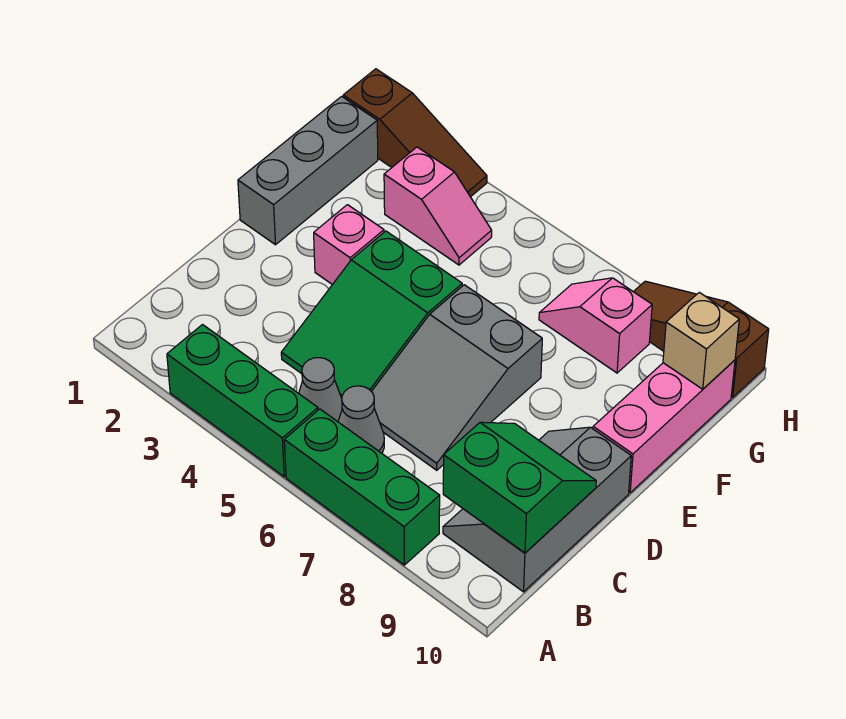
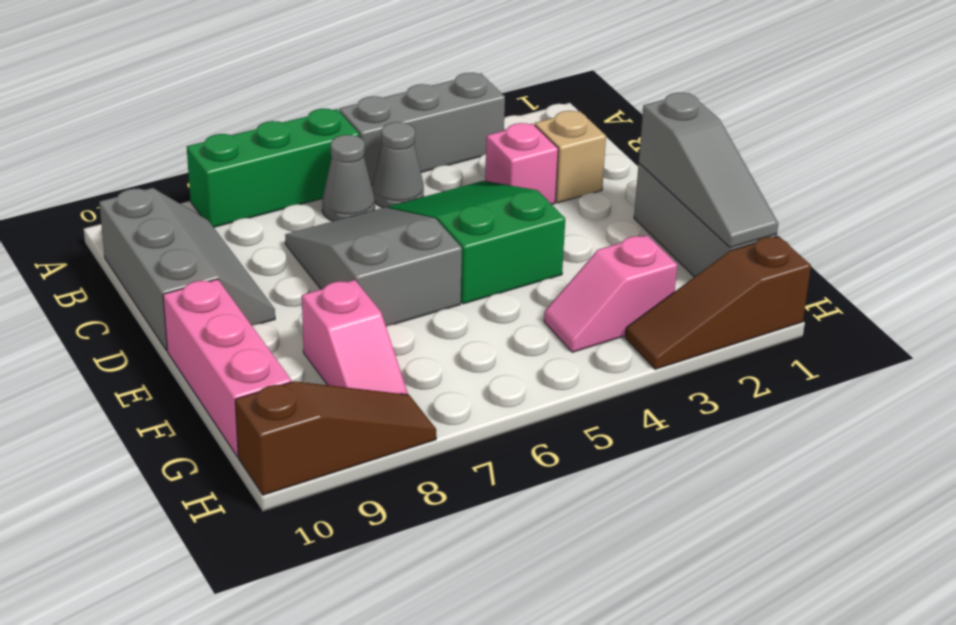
green 1x3 brick [167,325,318,477] -> grey 1x3 brick [339,73,505,186]
green 2x2 slope [443,422,596,553] -> none
none -> grey 1x3 slope [639,92,778,248]
pink 1x1 brick [314,205,384,285] -> pink 1x1 brick moved to [485,123,558,204]
pink 1x2 slope [539,278,652,373] -> pink 1x2 slope turned to [302,280,408,395]
tan 1x1 brick [663,293,739,389] -> tan 1x1 brick moved to [535,111,606,203]

